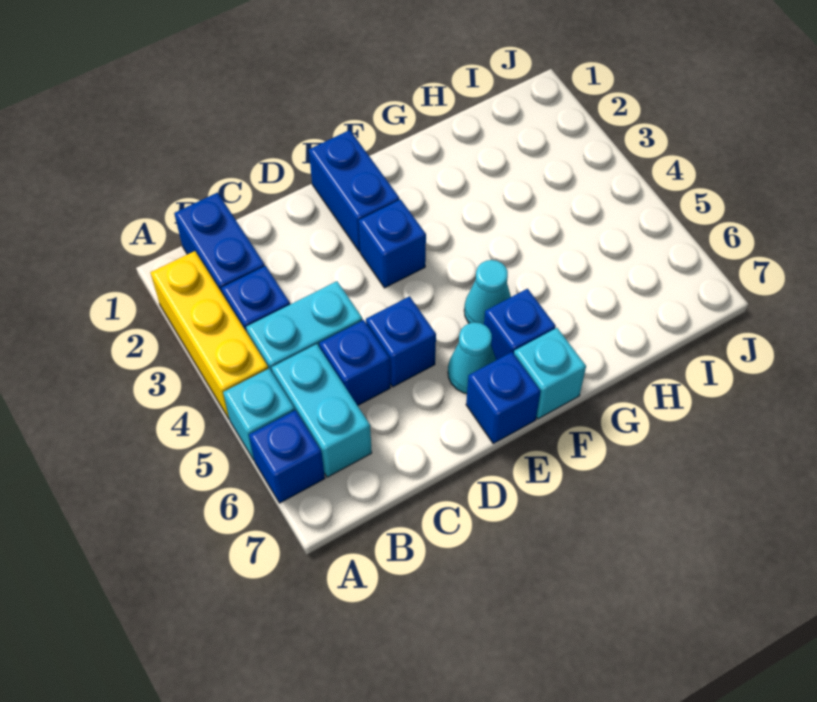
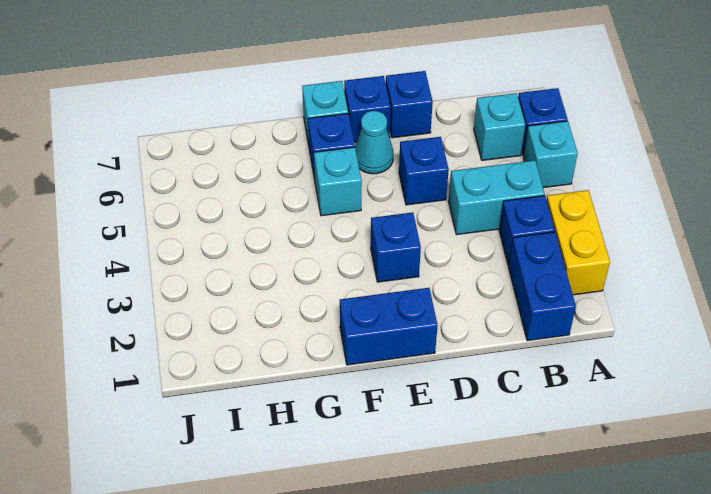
yellow 1x3 brick [150,251,268,418] -> yellow 1x2 brick [546,190,610,295]
cyan 1x2 brick [272,344,372,477] -> cyan 1x1 brick [474,93,525,160]
blue 1x1 brick [319,320,390,406] -> blue 1x1 brick moved to [386,71,433,138]
blue 1x2 brick [309,130,400,252] -> blue 1x2 brick turned to [340,288,438,365]
cyan 1x1 cone [464,260,511,325] -> cyan 1x1 brick [314,147,362,216]

